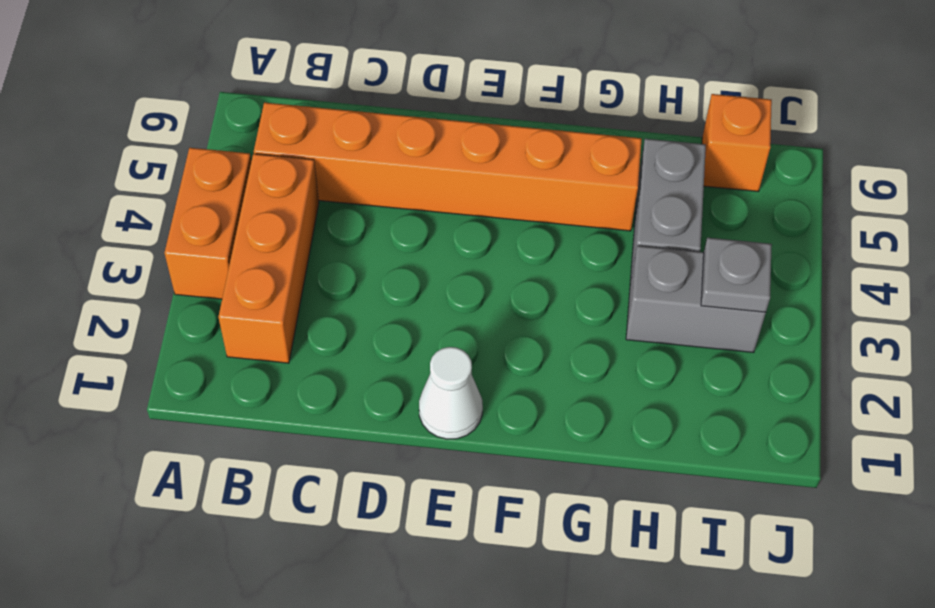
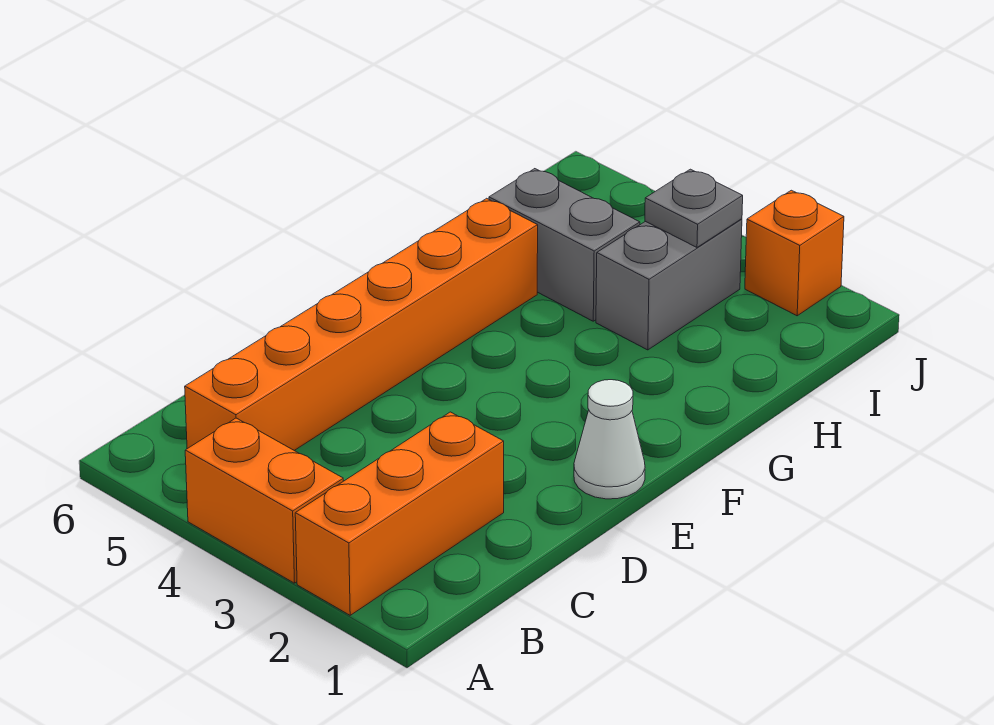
orange 1x3 brick [219,154,319,363] -> orange 1x3 brick turned to [295,412,504,615]
orange 1x1 brick [702,94,772,192] -> orange 1x1 brick moved to [745,190,844,316]

